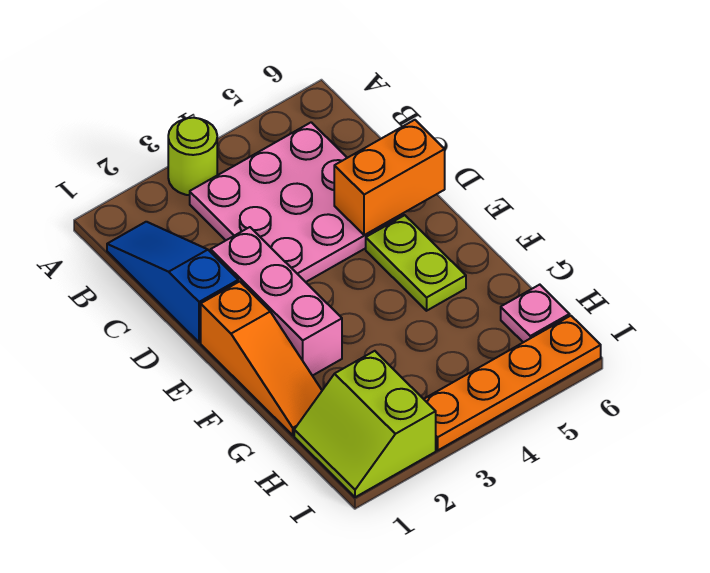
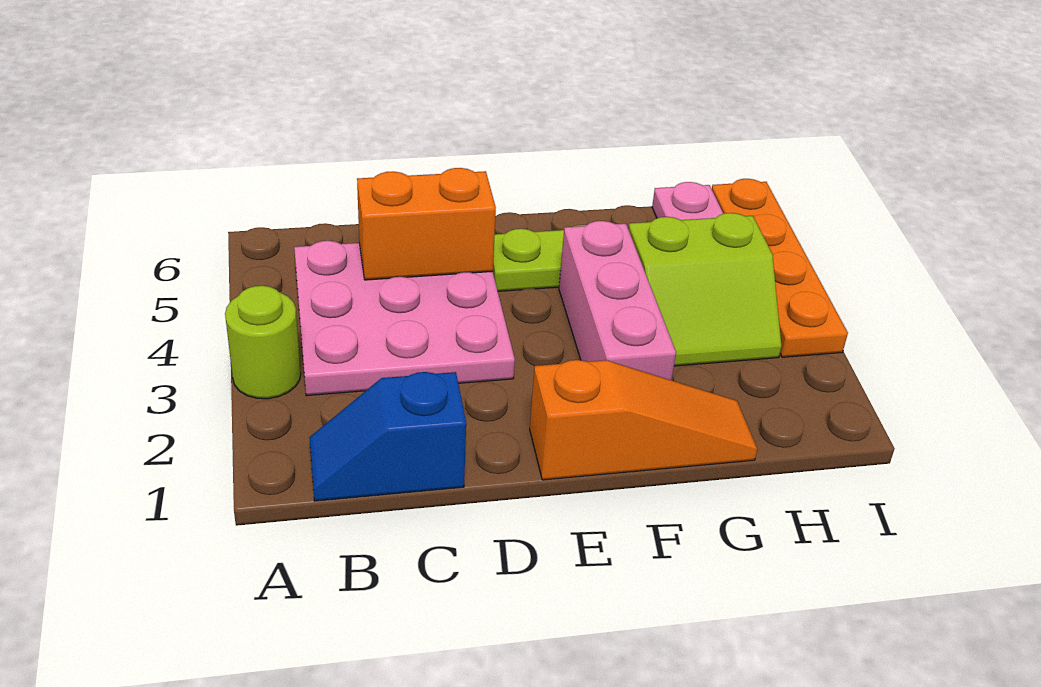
blue 1x3 slope [107,222,238,342] -> blue 1x2 slope [309,372,466,501]
pink 1x3 brick [211,227,342,376] -> pink 1x3 brick turned to [559,221,676,380]
orange 1x2 brick [334,120,445,235] -> orange 1x2 brick turned to [357,168,496,280]
lime 2x2 slope [294,351,436,497] -> lime 2x2 slope moved to [628,213,782,366]

